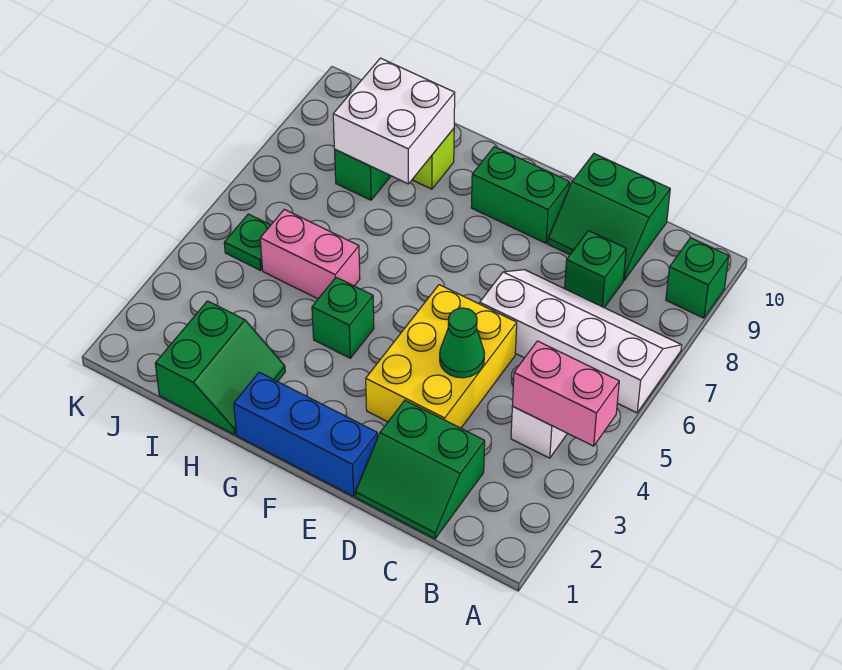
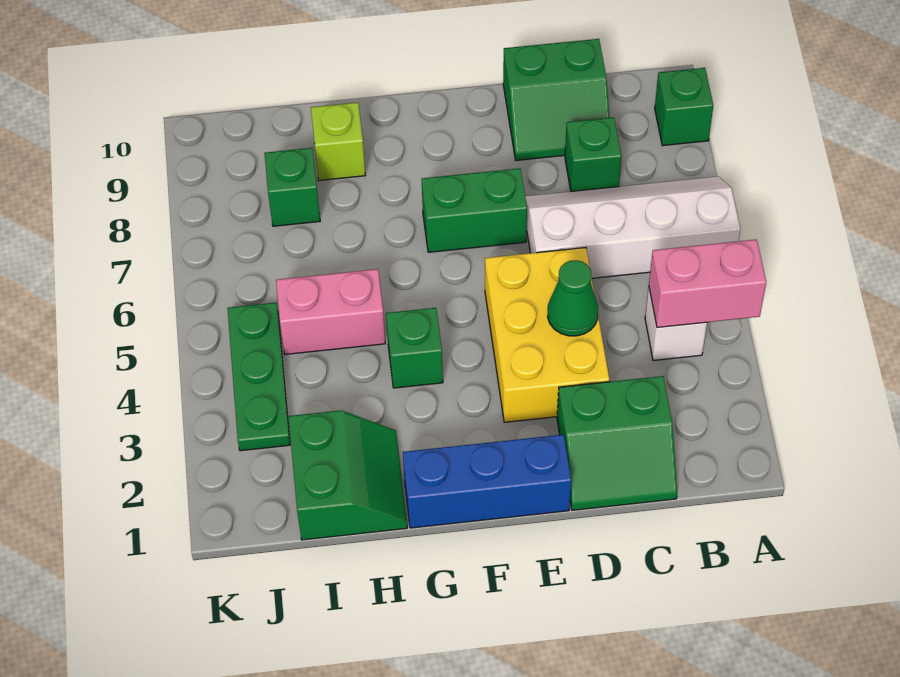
green 1x2 brick [471,147,570,243] -> green 1x2 brick moved to [422,168,527,252]
white 2x2 brick [333,58,455,184] -> none
green 1x1 plate [224,214,271,270] -> green 1x3 plate [227,303,290,451]

